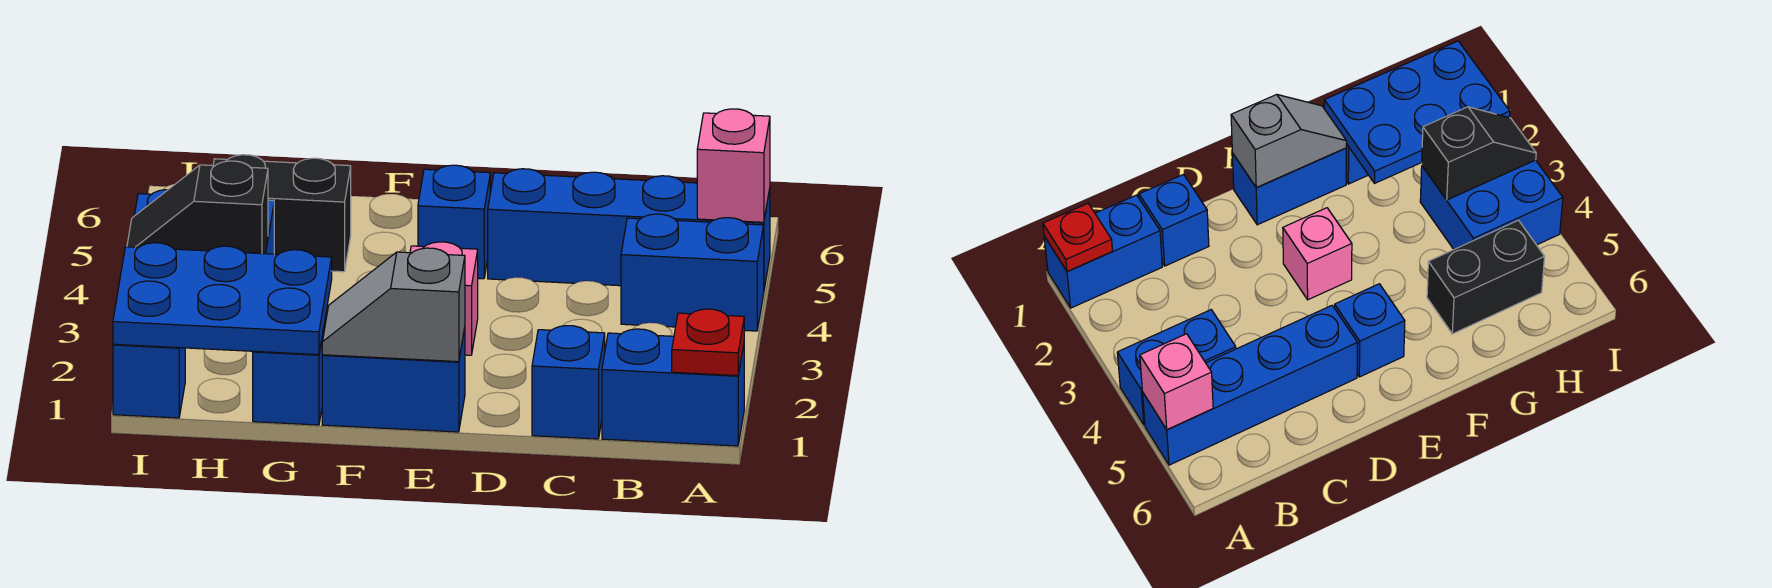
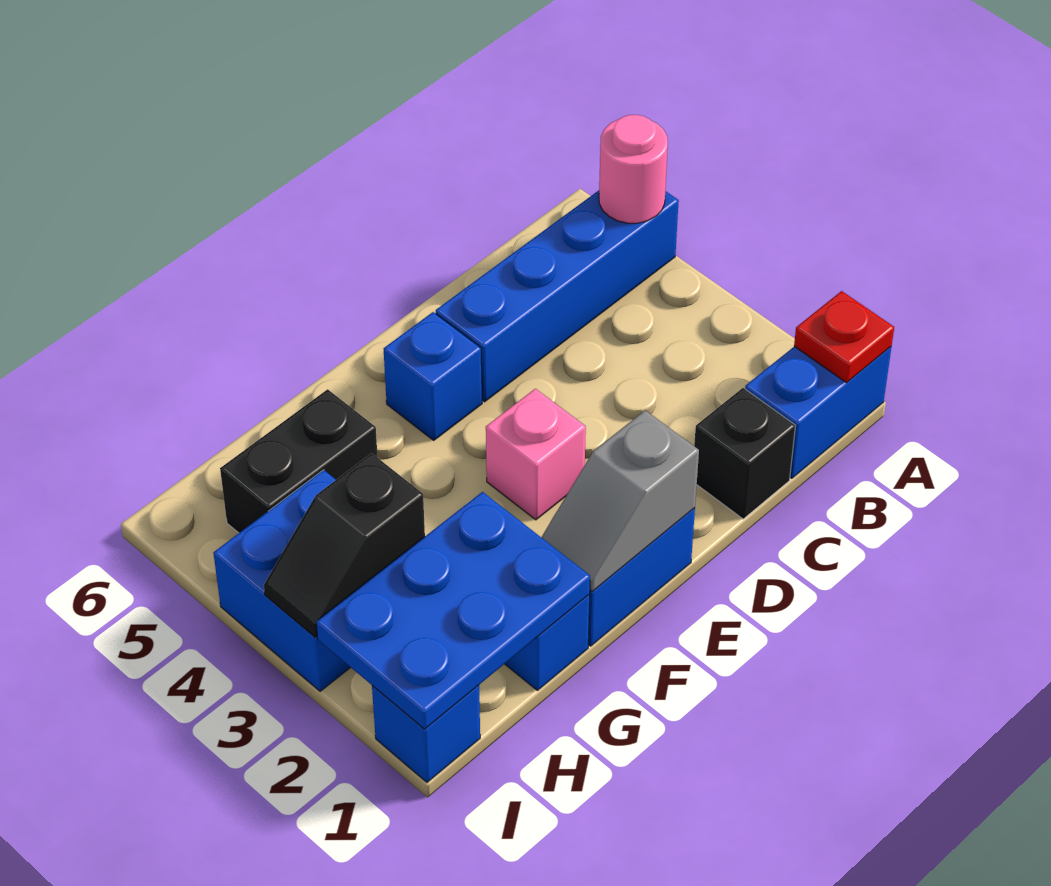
blue 1x2 brick [621,214,764,331] -> none
pink 1x1 brick [697,109,770,222] -> pink 1x1 round brick [599,115,668,223]
blue 1x1 brick [532,326,605,439] -> black 1x1 brick [694,388,795,519]

